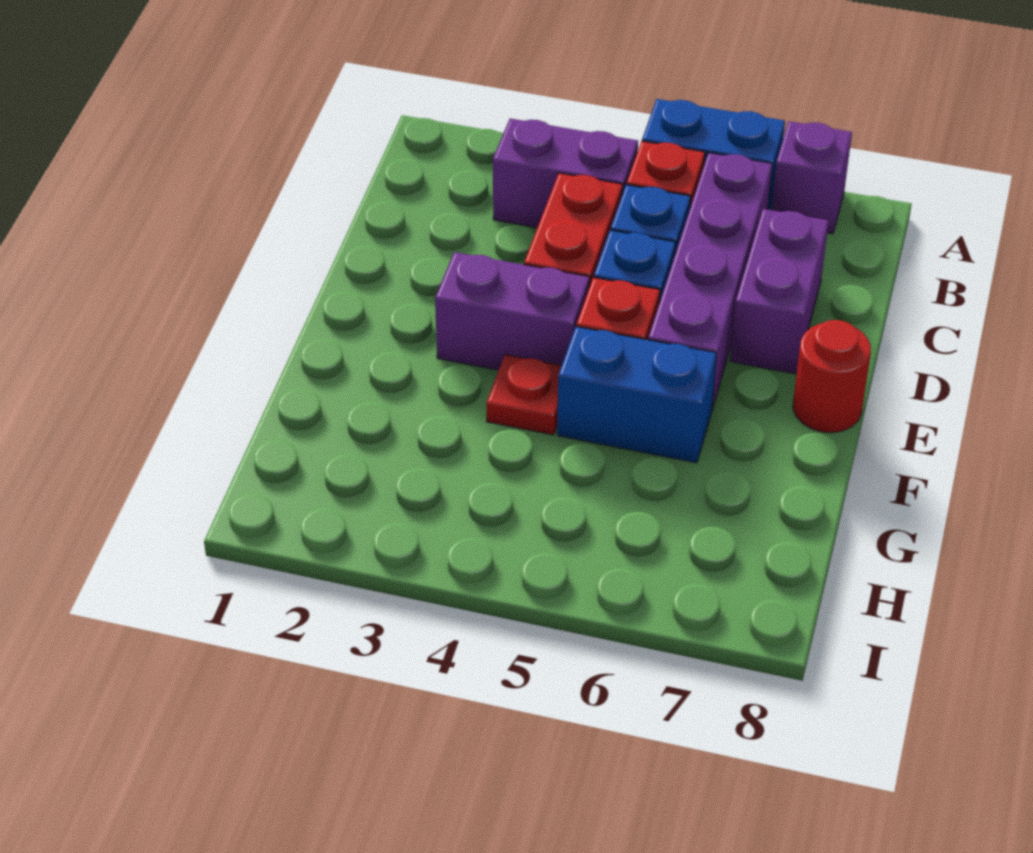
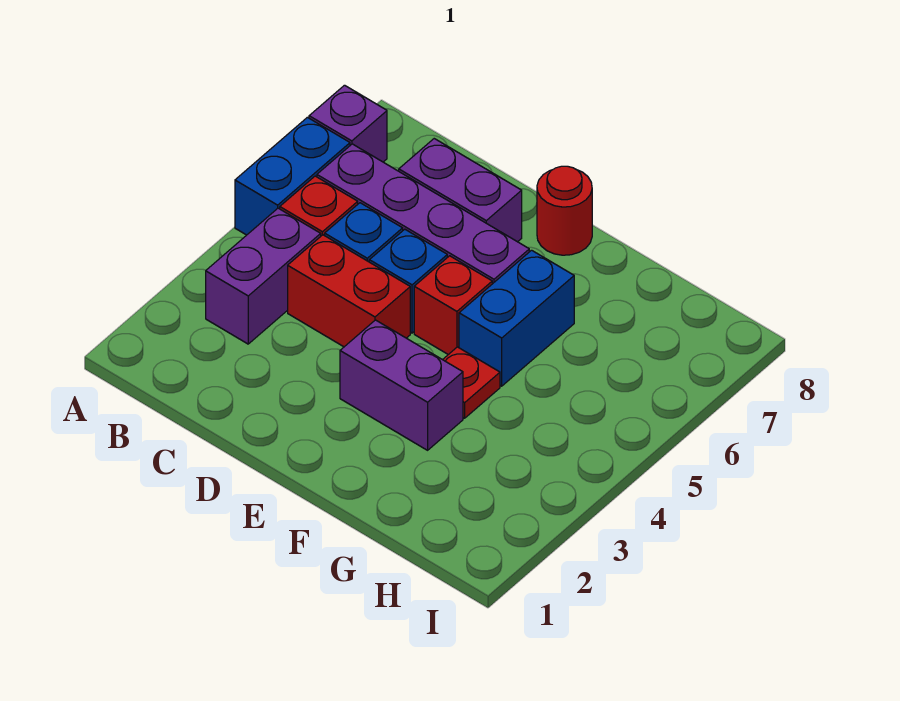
purple 1x2 brick [435,252,590,370] -> purple 1x2 brick turned to [340,320,463,450]

